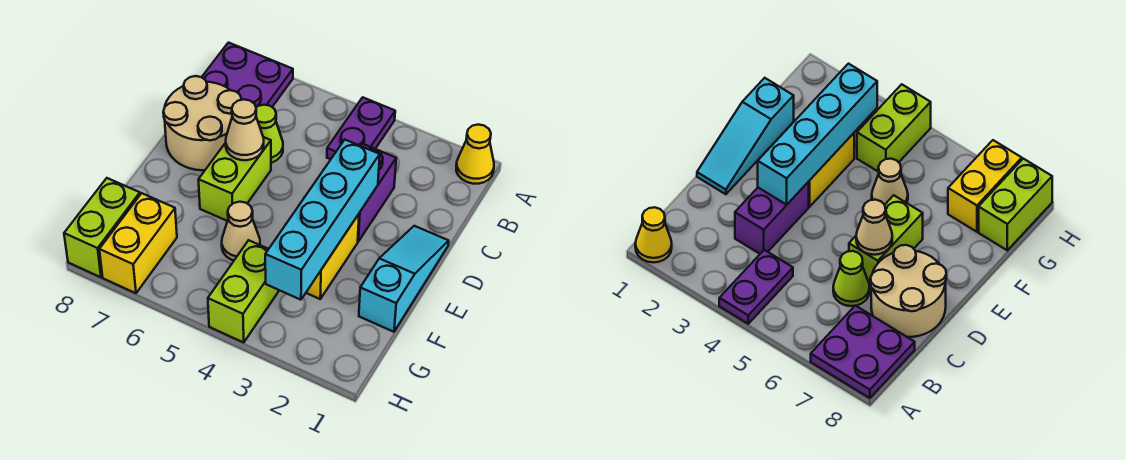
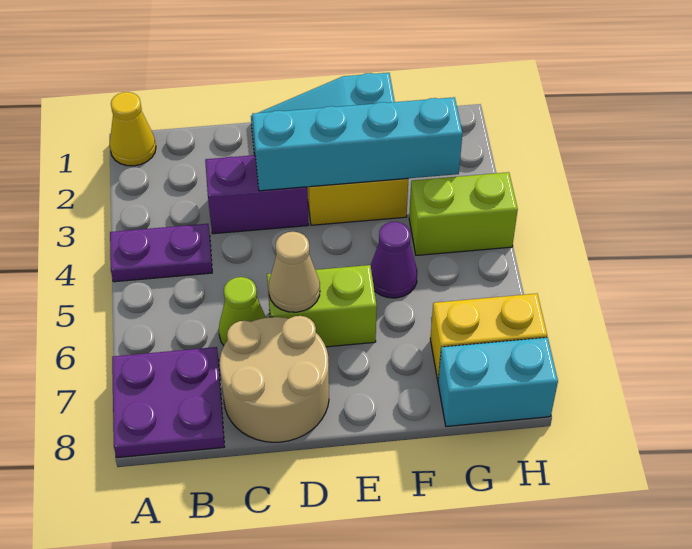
tan 1x1 cone [222,202,260,260] -> purple 1x1 cone [371,222,417,298]
lime 1x2 brick [64,178,140,277] -> cyan 1x2 brick [438,337,558,427]

